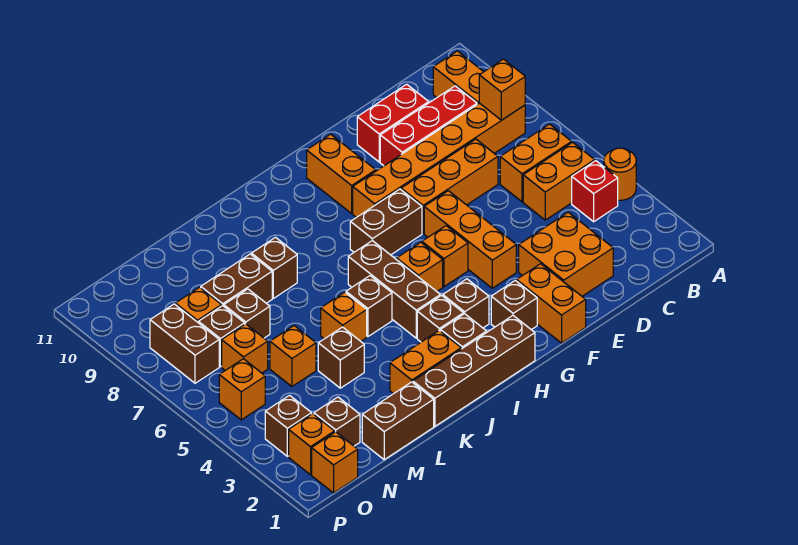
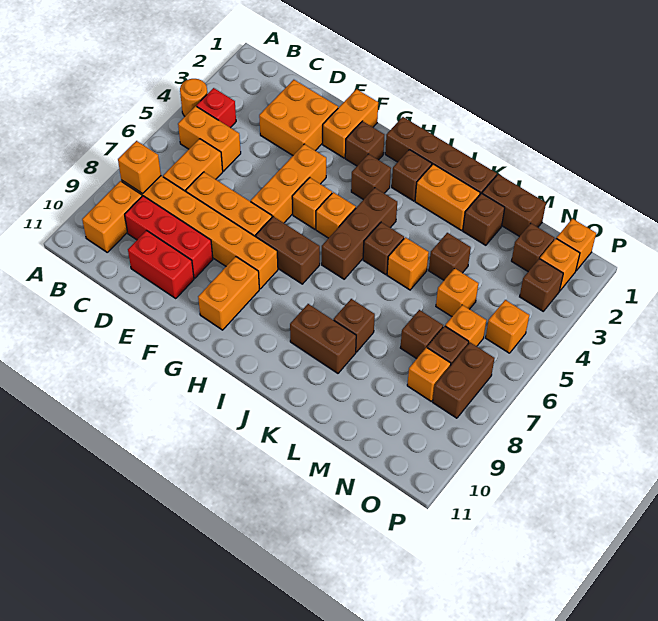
orange 1x2 brick [500,124,572,202] -> orange 1x2 brick turned to [163,139,223,191]
brown 1x1 brick [417,296,464,342] -> brown 1x1 brick moved to [463,193,505,245]
brown 1x2 brick [201,254,272,306] -> brown 1x2 brick moved to [290,304,356,373]

